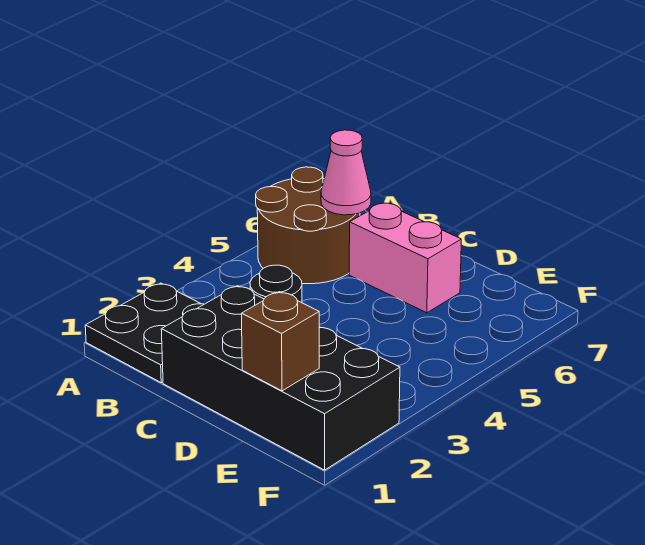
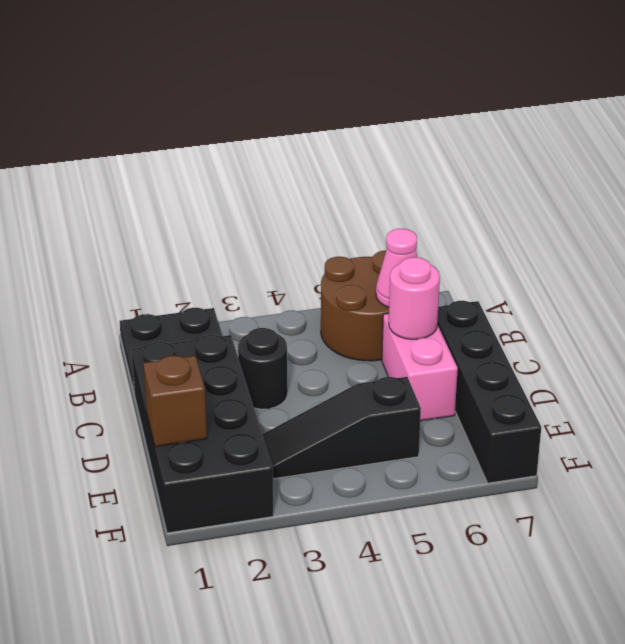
none -> pink 1x1 round brick [389,257,440,339]
none -> black 1x4 brick [437,301,541,483]
none -> black 1x3 slope [262,377,421,479]

